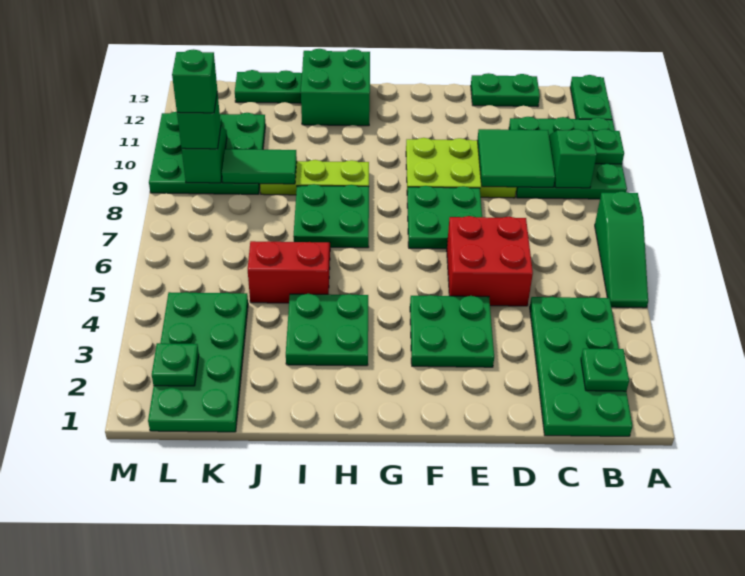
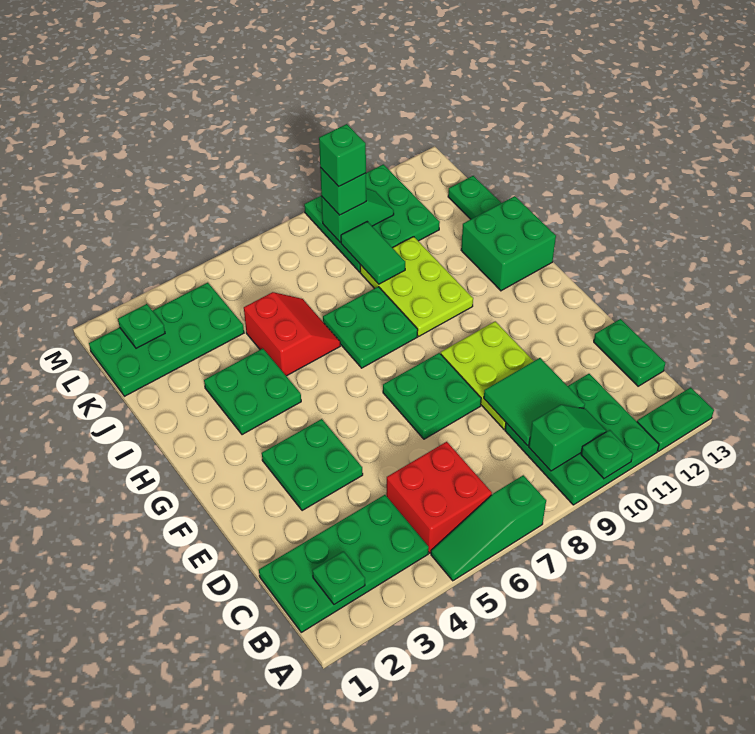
red 2x2 brick [447,216,533,306] -> red 2x2 brick moved to [386,442,492,553]
lime 1x3 plate [260,160,369,195] -> lime 2x3 plate [360,237,473,336]

